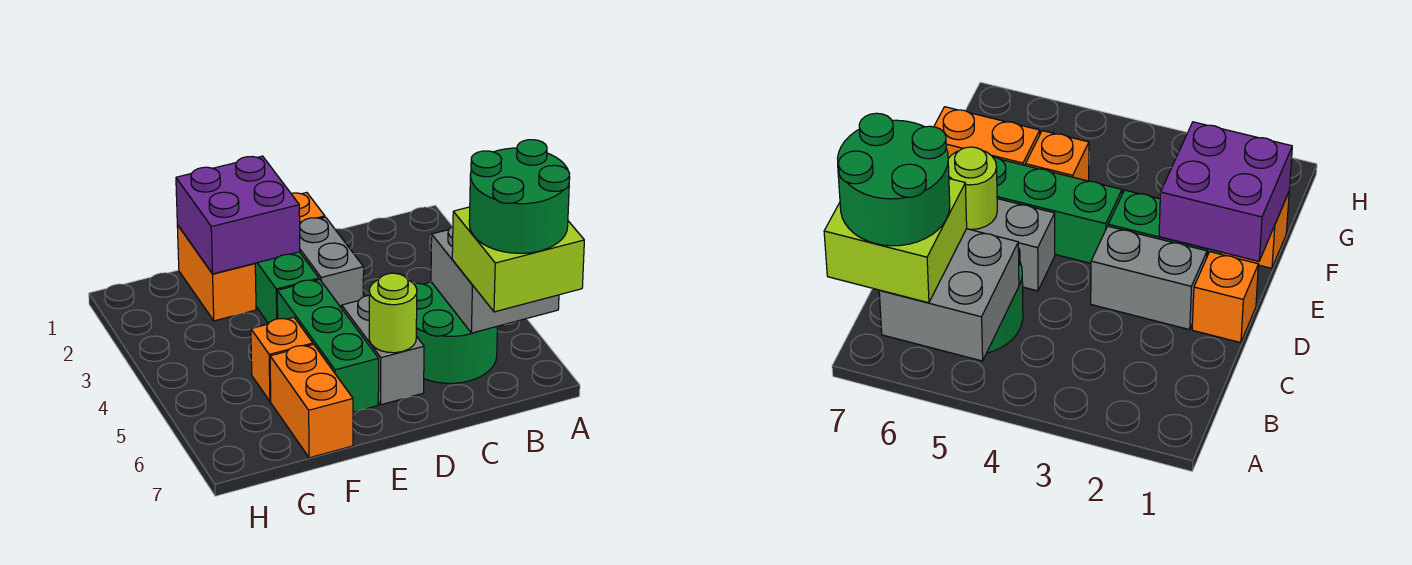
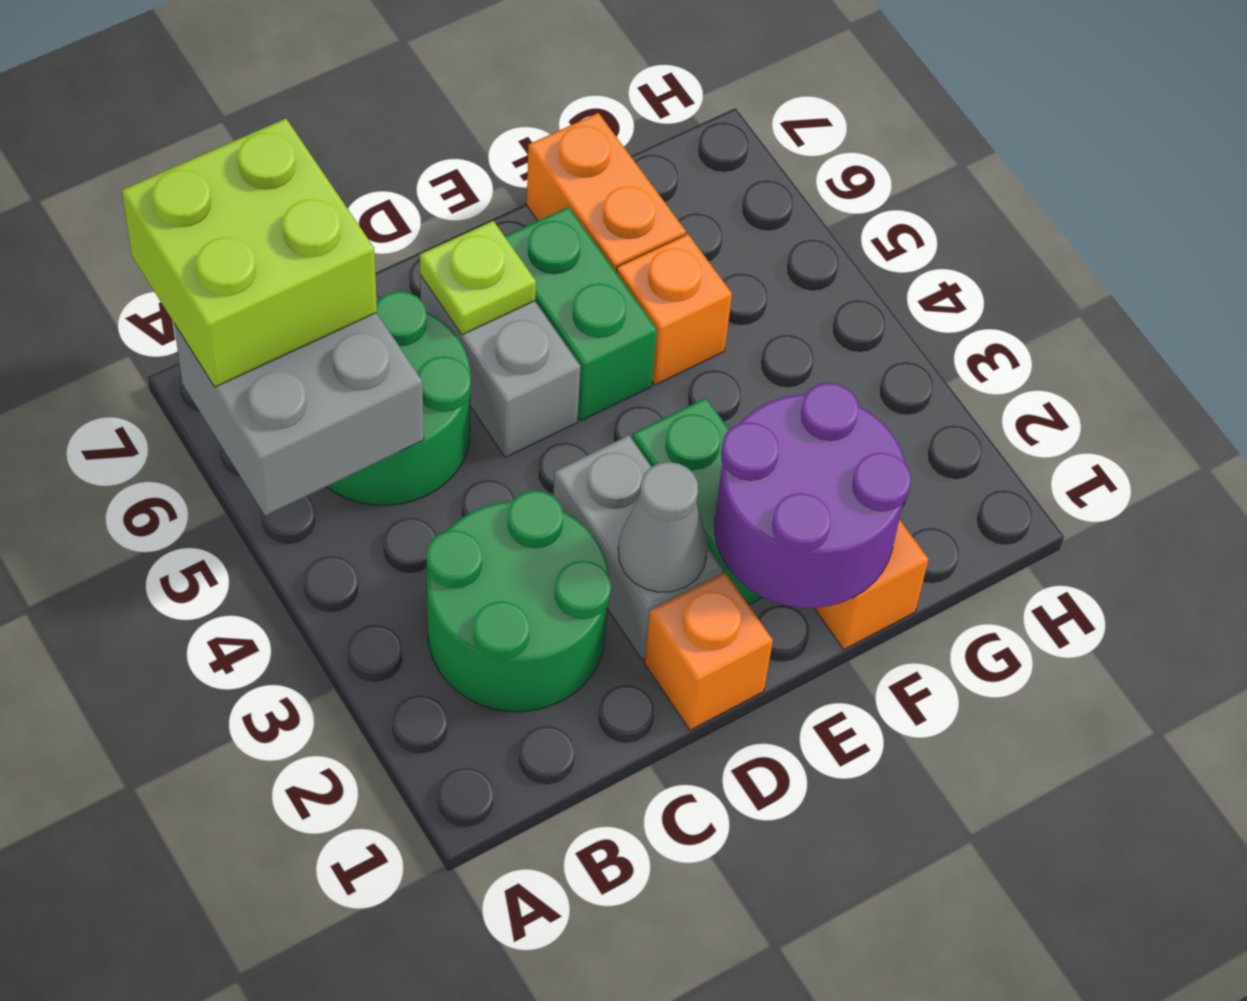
green 2x2 round brick [469,140,570,253] -> green 2x2 round brick moved to [427,491,611,712]
none -> grey 1x1 cone [618,462,708,592]
lime 1x1 round brick [369,273,417,353] -> lime 1x1 plate [420,221,536,335]
purple 2x2 brick [176,156,300,274] -> purple 2x2 round brick [715,383,911,608]
green 1x3 brick [277,279,379,412] -> green 1x2 brick [505,207,657,421]

